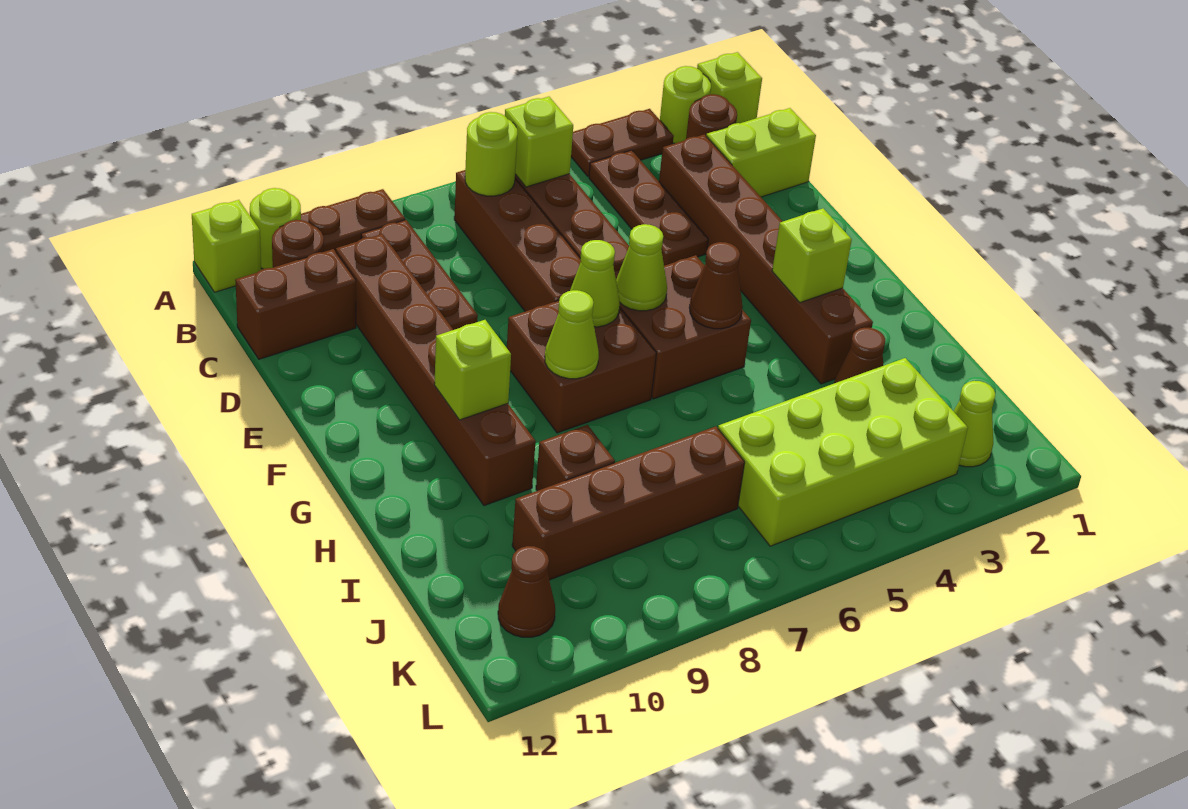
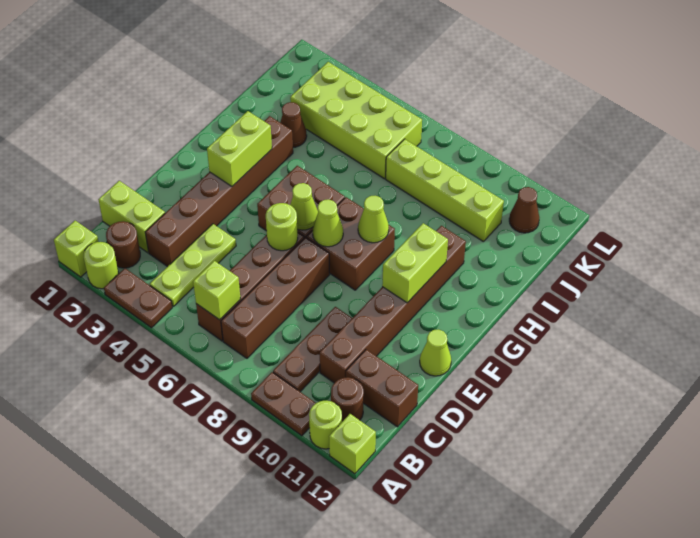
brown 1x3 plate [589,150,708,265] -> lime 1x3 plate [150,224,236,306]
lime 1x1 round brick [465,112,517,196] -> lime 1x1 round brick moved to [266,203,298,251]
lime 1x1 brick [772,209,852,303] -> lime 1x2 brick [207,111,272,186]
brown 1x1 cone [689,242,743,329] -> none
lime 1x1 brick [434,320,511,420] -> lime 1x2 brick [382,223,448,303]
brown 1x1 brick [536,425,615,491] -> none
brown 1x4 brick [512,426,745,580] -> lime 1x4 brick [386,139,504,242]
lime 1x1 cone [954,381,995,467] -> lime 1x1 cone moved to [420,329,451,376]

